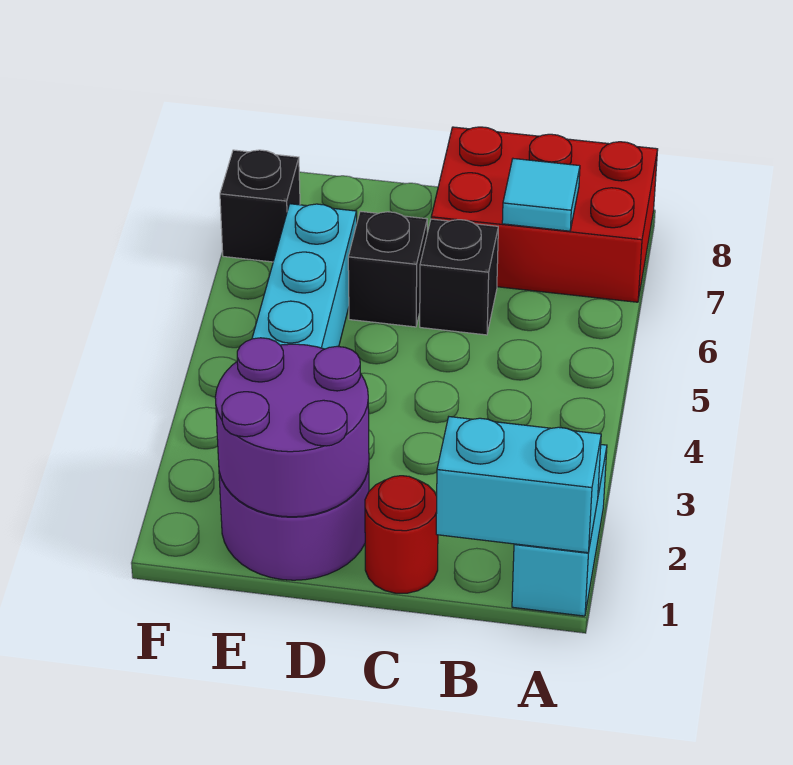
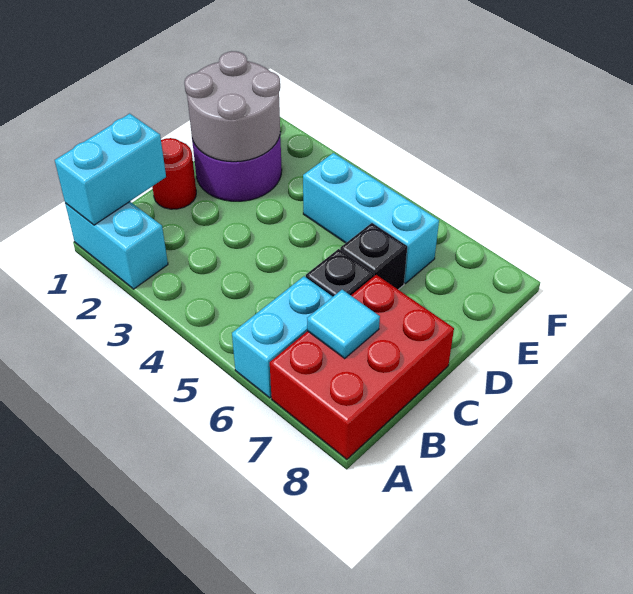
none -> cyan 1x2 brick [232,276,333,398]
purple 2x2 round brick [215,338,369,517] -> grey 2x2 round brick [184,51,280,162]
black 1x1 brick [220,150,300,262] -> none

